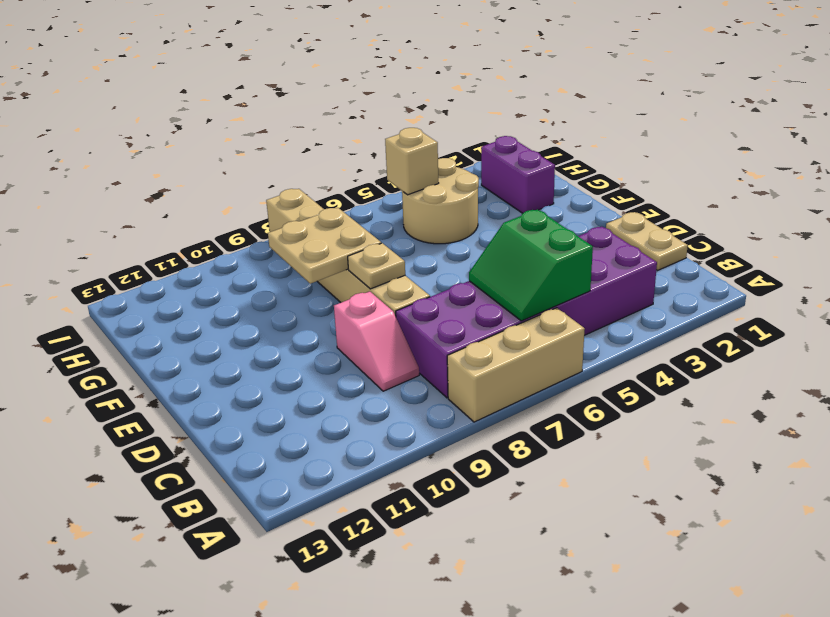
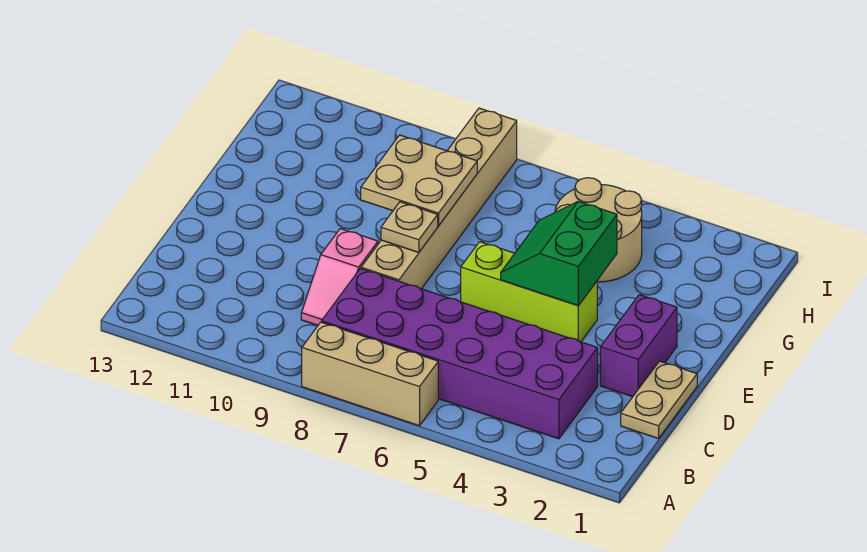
green 2x2 slope [469,210,593,321] -> green 2x2 slope moved to [501,201,617,306]
none -> lime 1x3 brick [461,242,597,342]
purple 1x2 brick [481,136,555,213] -> purple 1x2 brick moved to [600,295,677,397]
tan 1x1 brick [385,128,439,195] -> none

